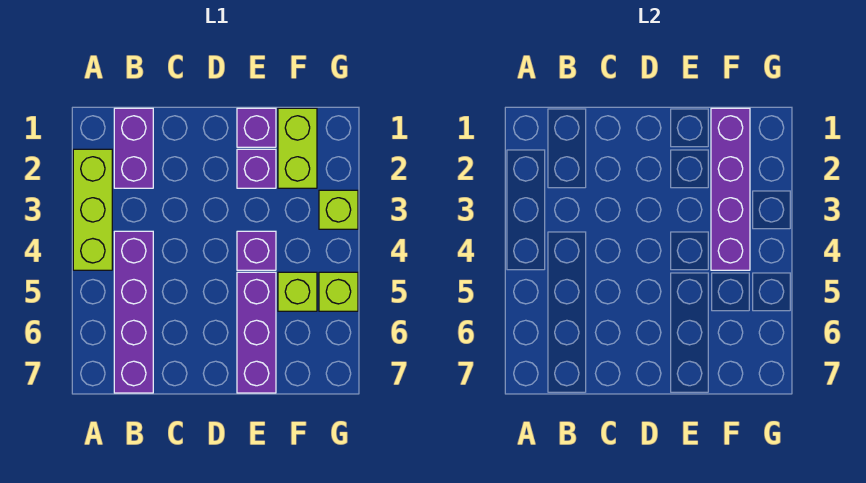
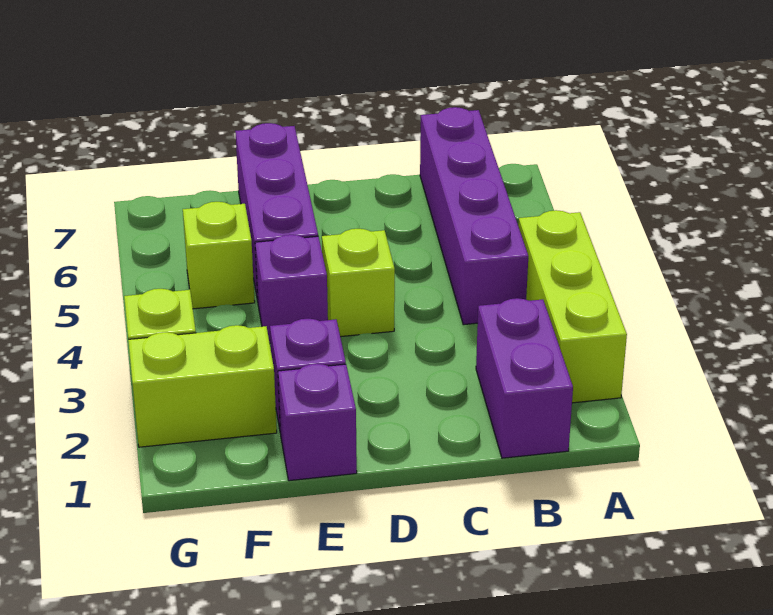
lime 1x2 brick [278,108,317,188] -> lime 1x2 brick turned to [128,325,277,447]
purple 1x4 brick [711,108,750,270] -> none
lime 1x1 brick [319,272,358,311] -> lime 1x1 brick moved to [322,229,395,337]

